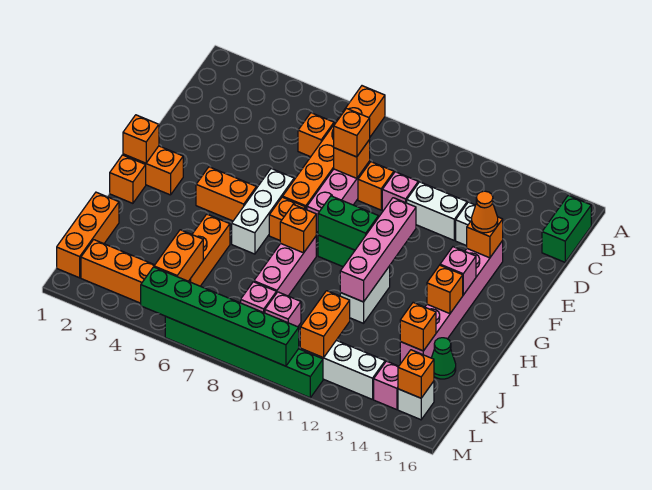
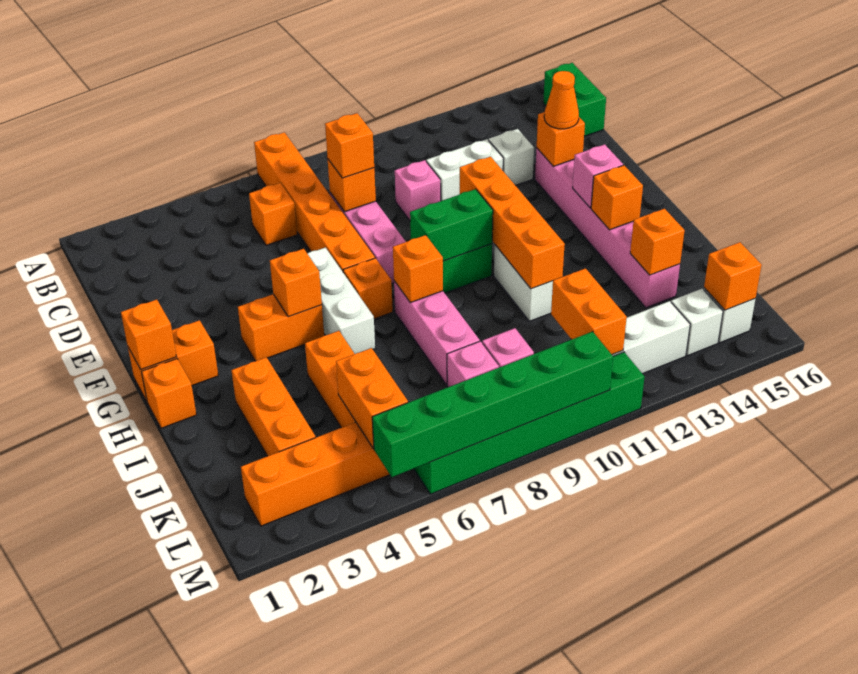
orange 1x1 brick [358,162,394,210] -> orange 1x1 brick moved to [270,249,322,317]
pink 1x4 brick [340,198,416,302] -> orange 1x4 brick [460,157,565,289]
orange 1x3 brick [57,192,119,278] -> orange 1x3 brick moved to [231,357,316,456]
green 1x1 cone [432,338,456,379] -> none
pink 1x1 brick [374,361,399,410] -> white 1x1 brick [671,289,723,356]

